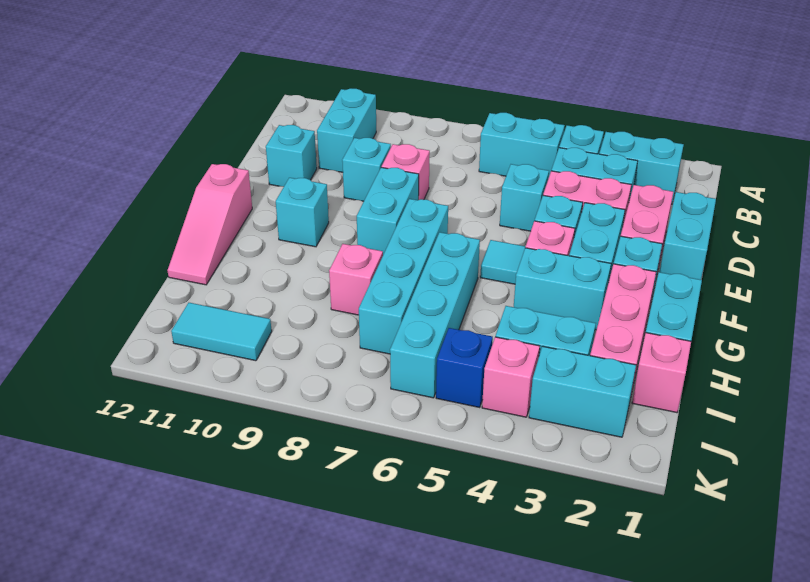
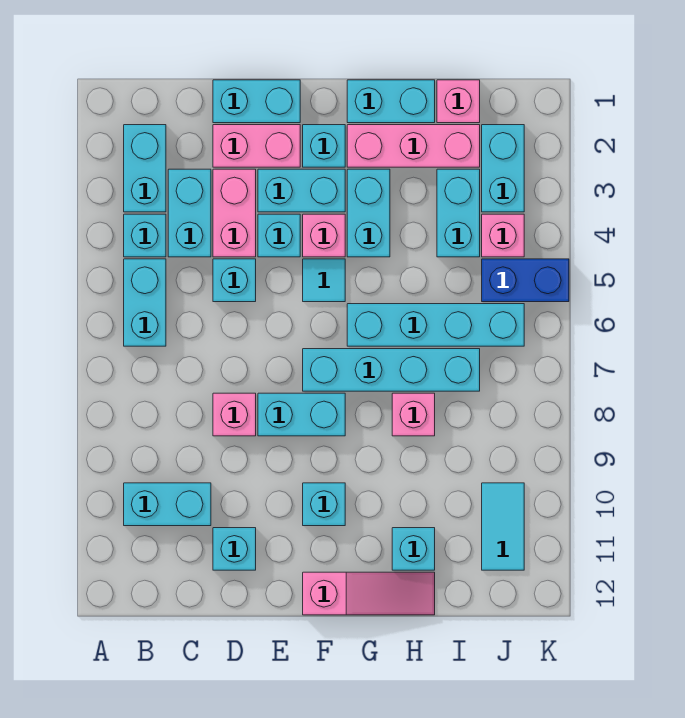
cyan 1x1 brick [342,138,391,202] -> cyan 1x1 brick moved to [392,528,435,570]
blue 1x1 brick [436,328,493,408] -> blue 1x2 brick [482,259,569,302]

